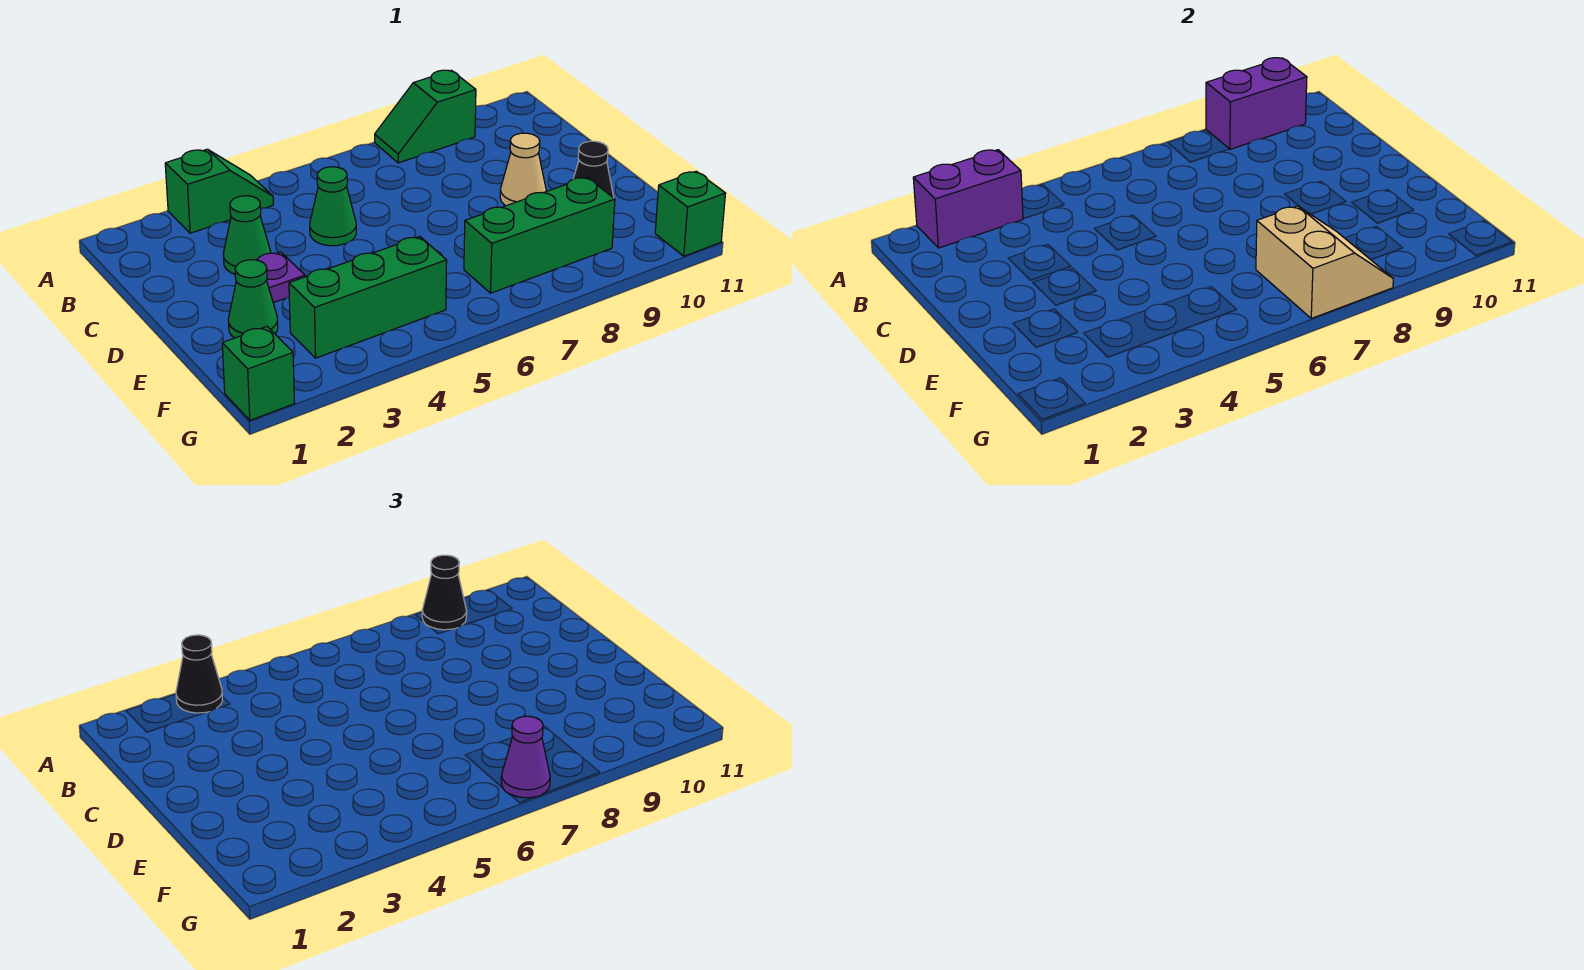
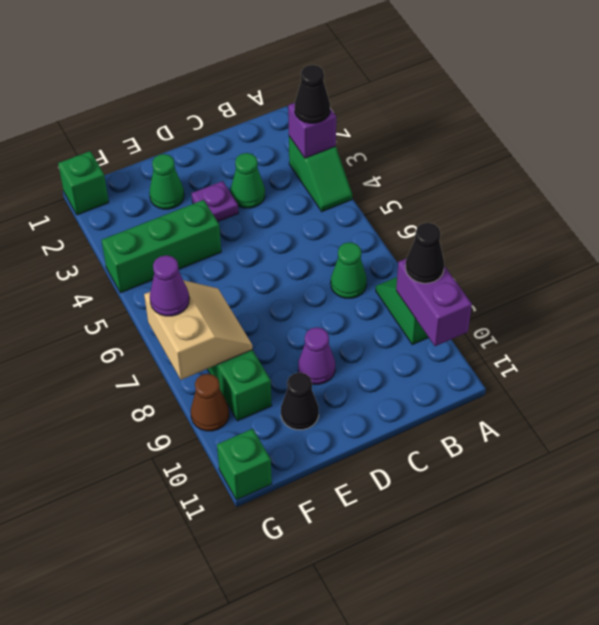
purple 1x2 brick [913,150,1023,248] -> purple 1x1 brick [288,103,336,158]
green 1x1 cone [310,167,356,246] -> green 1x1 cone moved to [331,242,367,298]
tan 1x1 cone [500,133,546,206] -> purple 1x1 cone [298,327,335,384]
green 1x3 brick [289,236,447,358] -> green 1x3 brick turned to [102,200,221,293]
tan 2x2 slope [1256,206,1393,318] -> tan 2x2 slope turned to [144,280,252,380]
none -> brown 1x1 cone [191,374,229,431]

